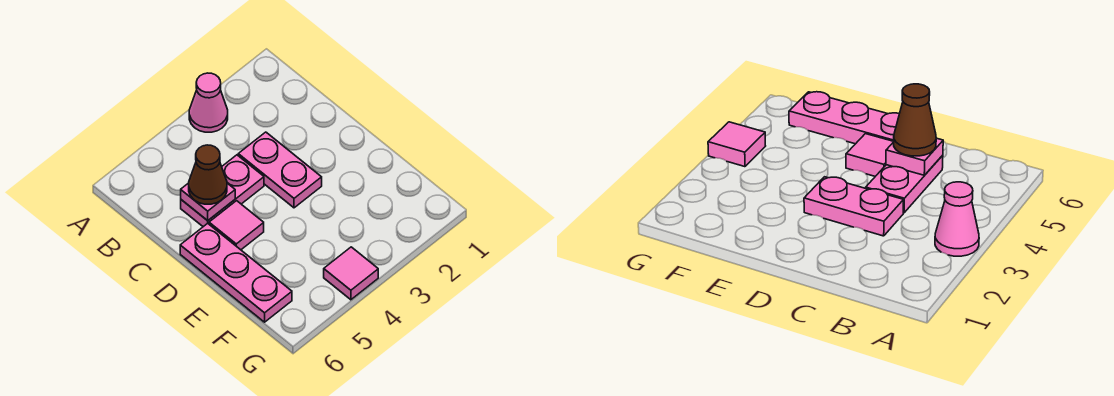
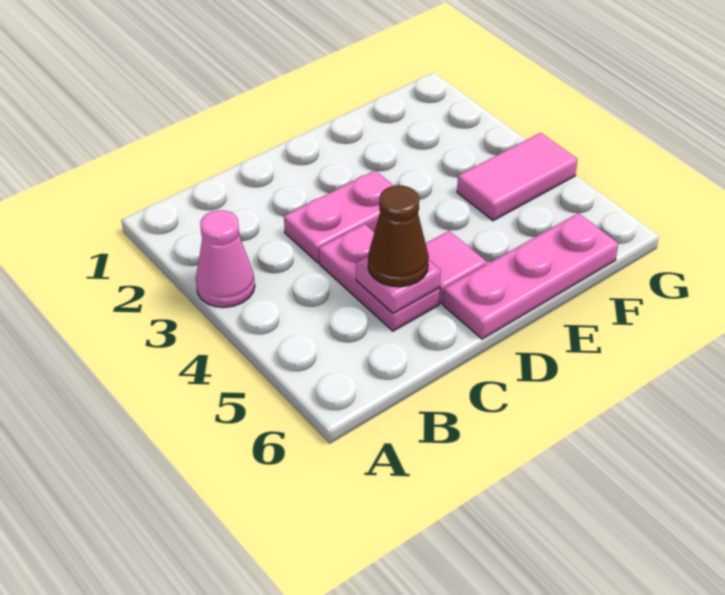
pink 1x1 tile [324,247,378,300] -> pink 1x2 tile [457,133,578,221]

